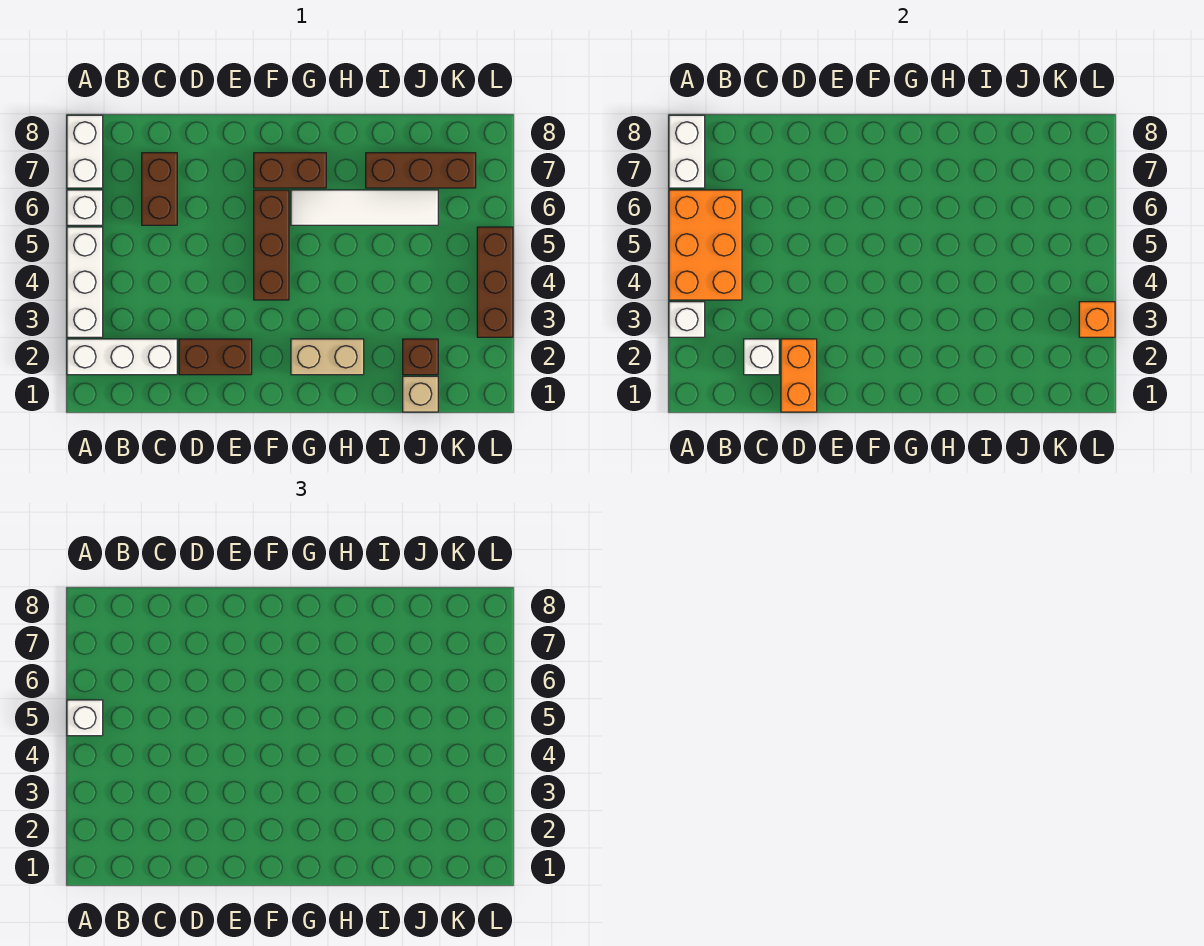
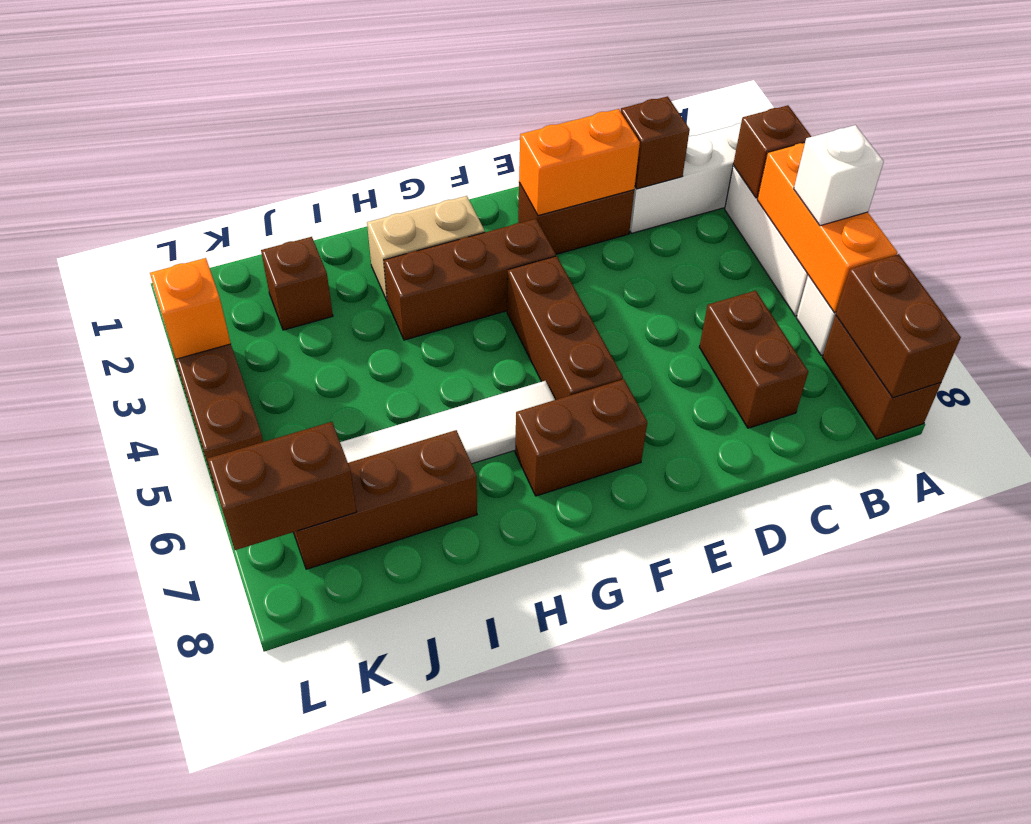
white 1x1 brick [669,302,705,337] -> brown 1x1 brick [733,105,811,198]
orange 2x3 brick [669,190,742,300] -> orange 1x3 brick [757,143,897,313]
white 1x2 brick [67,115,103,188] -> brown 1x2 brick [822,315,941,439]
white 1x2 brick [669,115,705,188] -> brown 1x2 brick [836,254,961,398]
white 1x1 brick [744,339,779,375] -> brown 1x1 brick [621,96,690,189]
orange 1x2 brick [781,339,817,412] -> orange 1x2 brick turned to [519,109,640,216]
none -> brown 1x3 brick [384,219,556,340]
tan 1x1 brick [403,376,438,412] -> none
none -> brown 1x2 brick [207,422,357,550]

